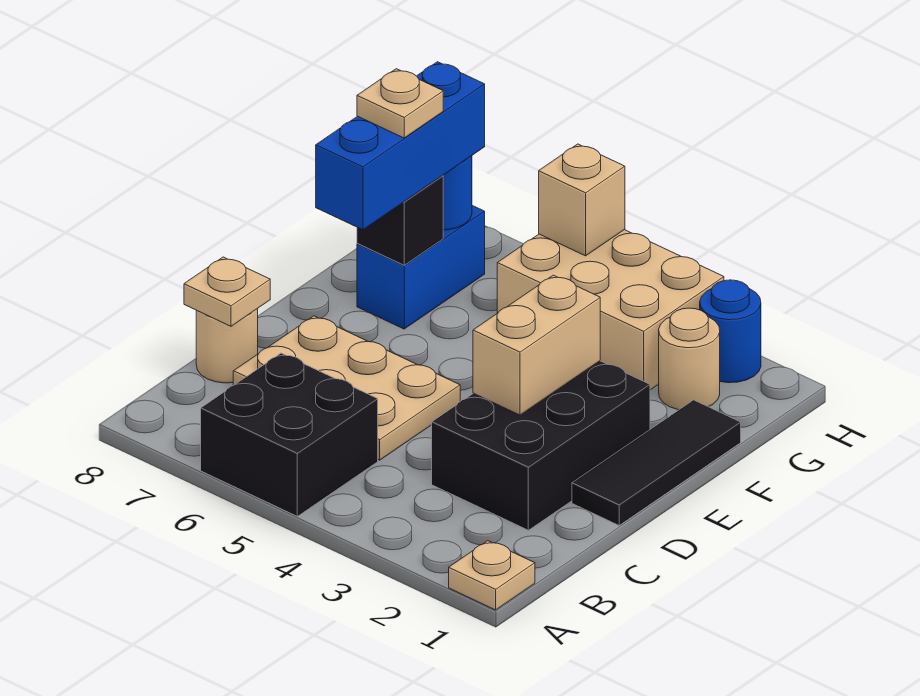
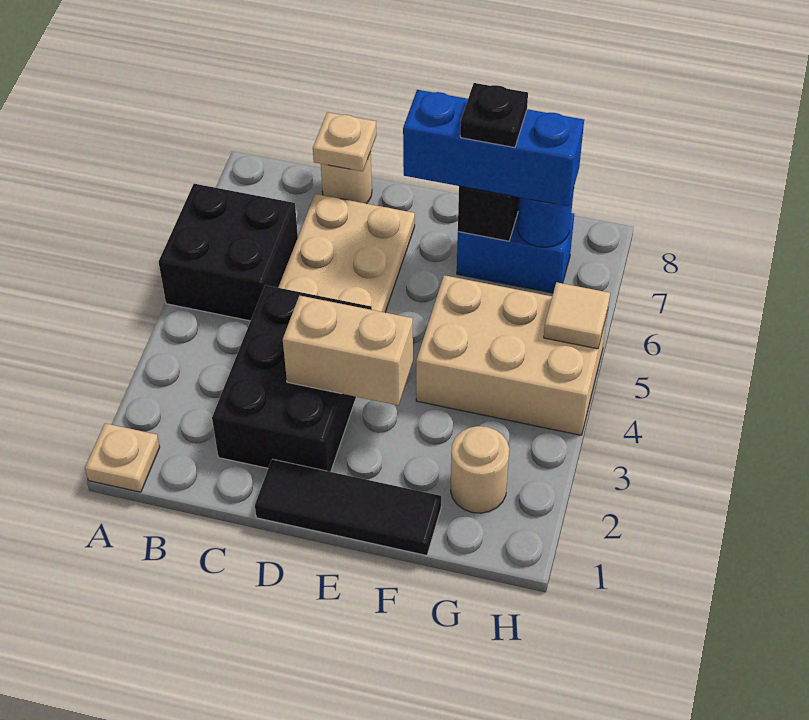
black 2x3 brick [432,361,650,530] -> black 2x3 brick turned to [212,285,372,472]
tan 1x1 plate [357,69,443,138] -> black 1x1 plate [460,83,528,148]
tan 2x3 brick [497,230,724,390] -> tan 2x3 brick turned to [416,275,608,435]
blue 1x1 round brick [700,280,761,383] -> none
tan 1x1 brick [539,144,625,256] -> tan 1x1 tile [544,282,610,349]

